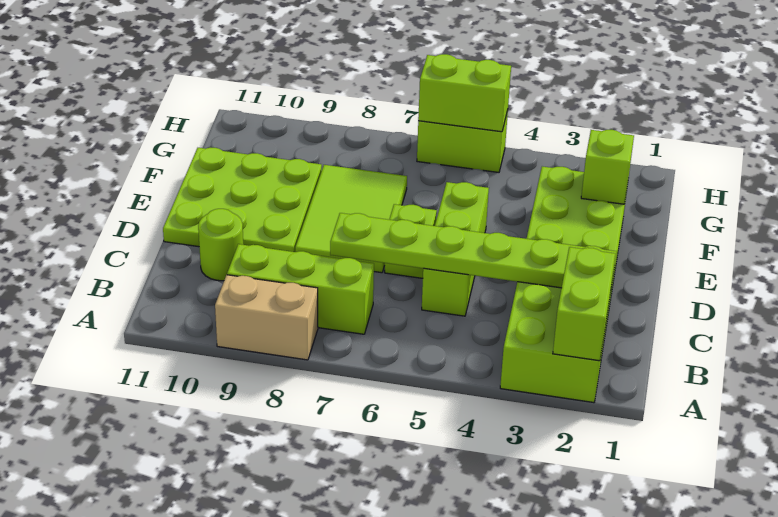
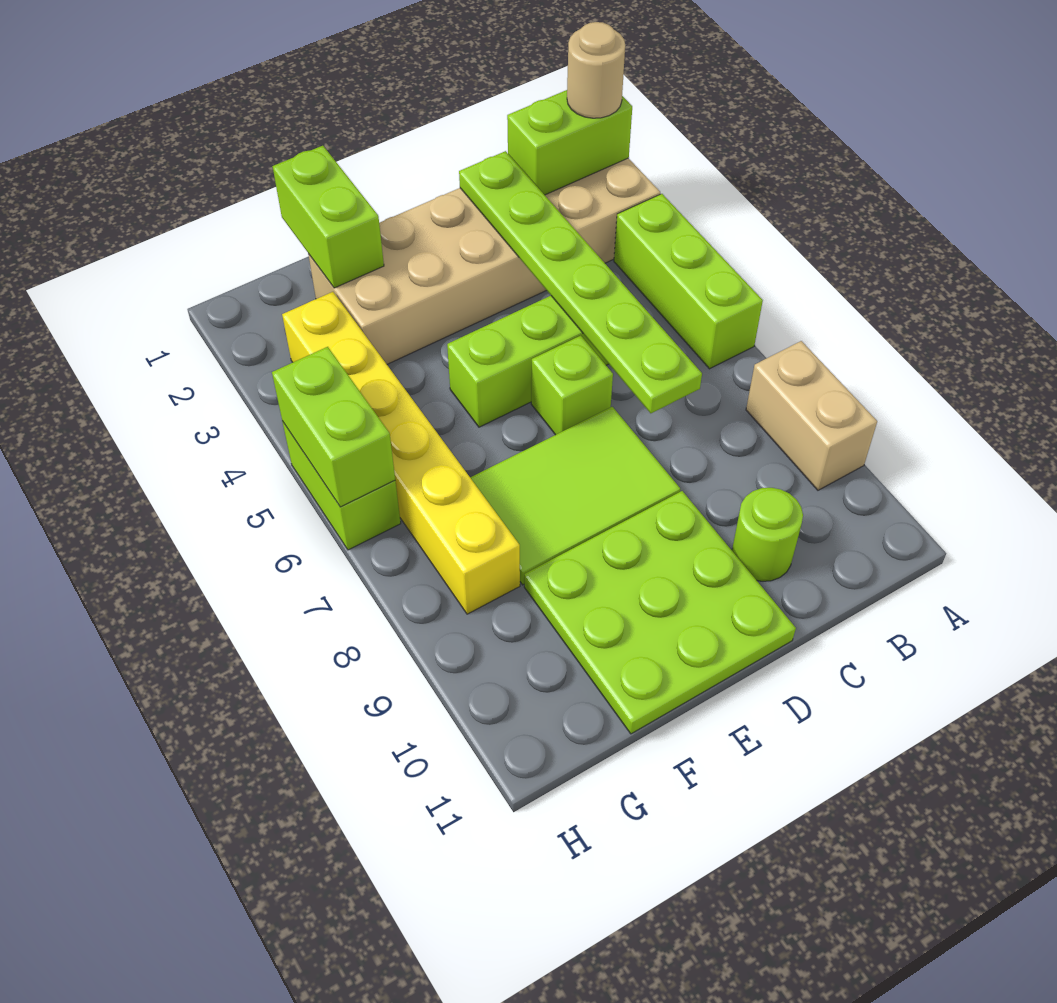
lime 2x6 brick [500,166,628,403] -> tan 2x6 brick [308,158,660,364]
none -> tan 1x1 round brick [567,22,625,118]
lime 1x3 brick [227,244,374,334] -> lime 1x3 brick moved to [614,194,763,369]
lime 1x1 brick [581,130,634,204] -> lime 1x2 brick [273,146,384,288]
none -> yellow 1x6 brick [282,292,520,614]

